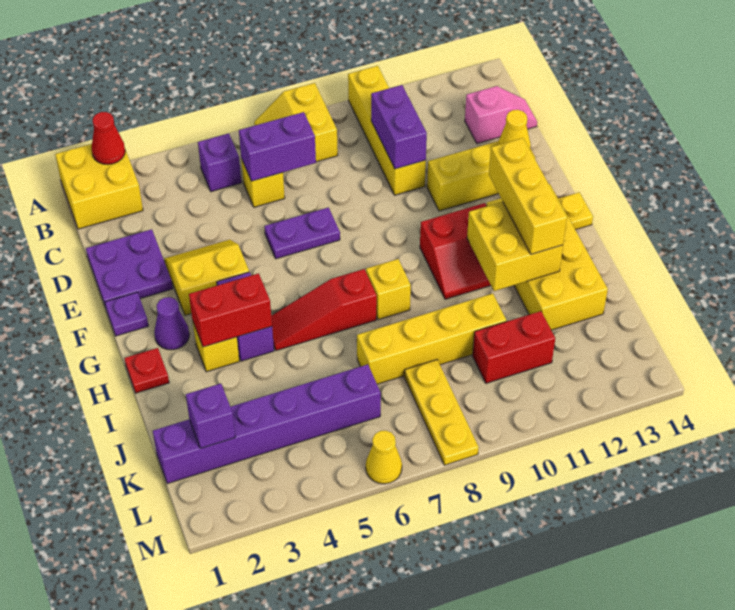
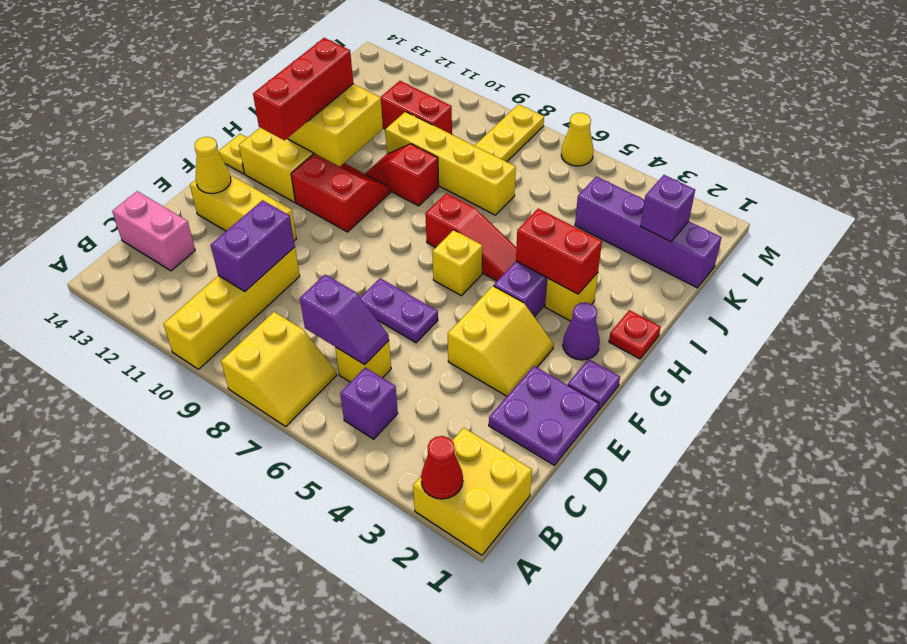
purple 1x2 brick [239,112,316,181] -> purple 1x2 slope [300,274,389,365]
pink 1x2 slope [465,86,537,144] -> pink 1x2 brick [112,191,195,271]
yellow 2x2 slope [164,240,249,316] -> yellow 2x2 slope turned to [448,286,554,396]
yellow 1x3 brick [489,138,567,254] -> red 1x3 brick [253,38,353,140]
yellow 1x1 brick [366,259,411,320] -> yellow 1x1 brick moved to [432,230,482,296]
none -> red 1x2 slope [366,144,439,206]
purple 1x6 brick [153,364,381,484] -> purple 1x4 brick [575,176,722,288]

